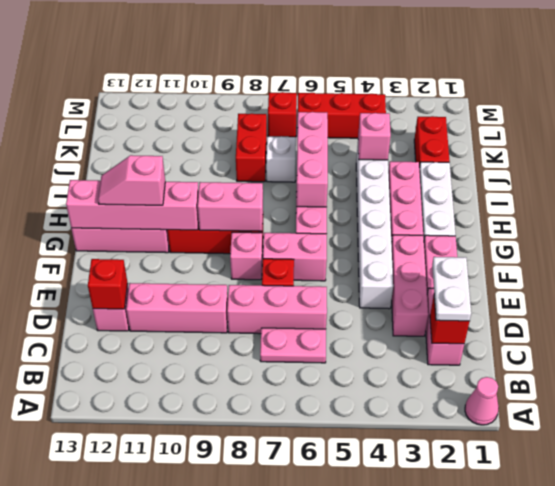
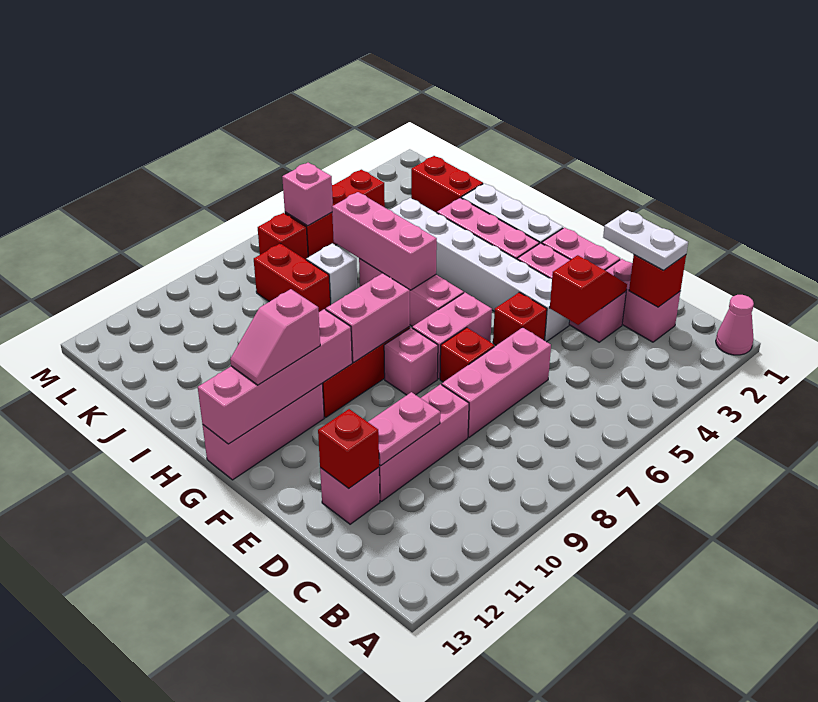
pink 1x2 plate [260,328,326,363] -> pink 1x2 plate moved to [368,392,440,465]
none -> red 1x2 slope [550,255,627,325]
none -> red 1x1 brick [493,292,547,345]
pink 1x1 brick [358,113,391,160] -> pink 1x1 brick moved to [282,163,333,226]

